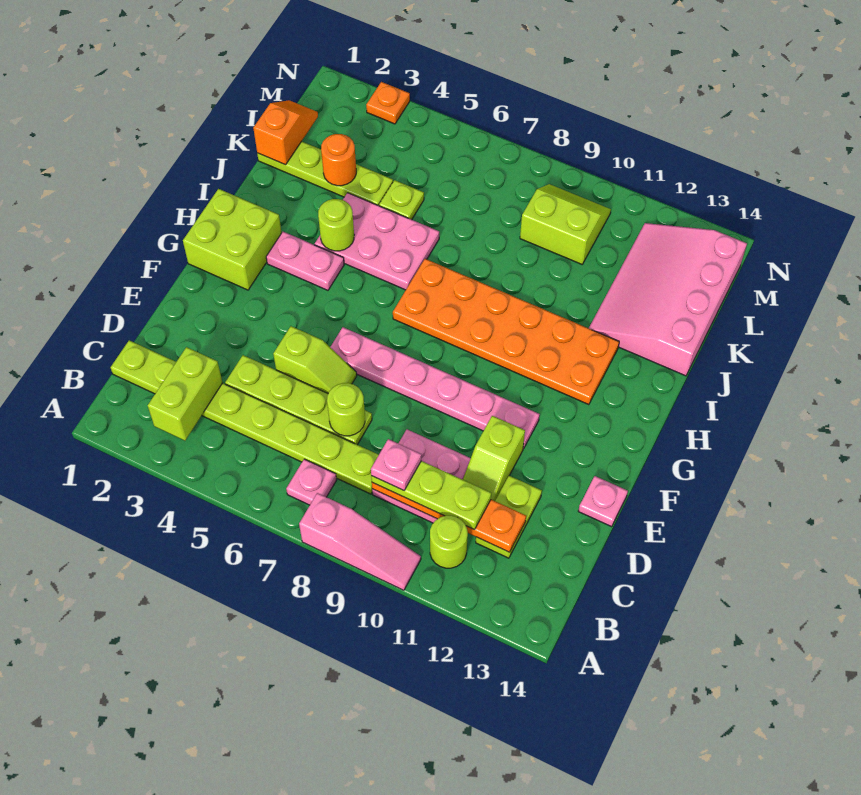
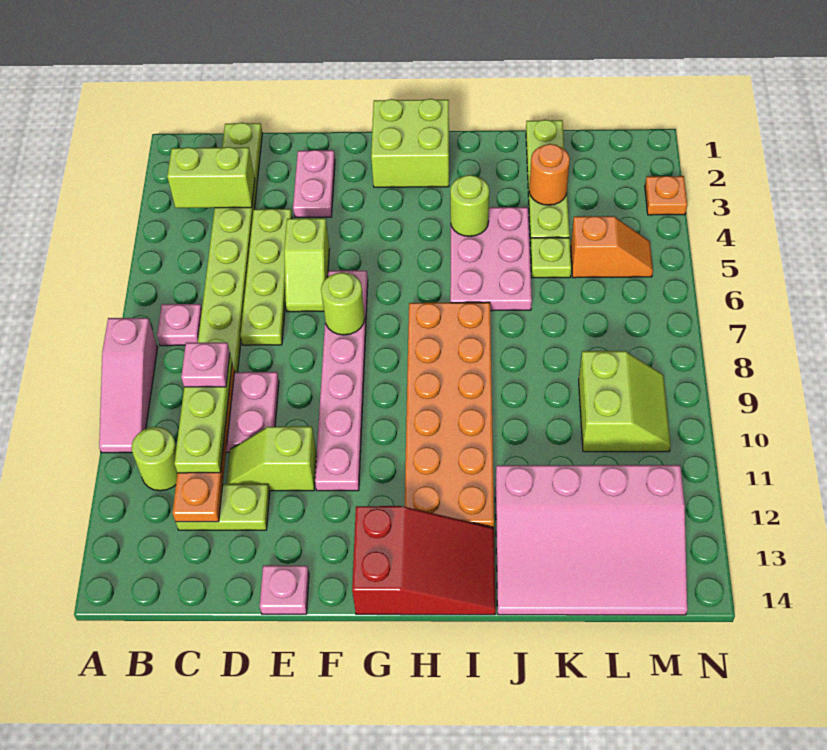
lime 1x1 round brick [327,383,365,436] -> lime 1x1 round brick moved to [321,272,365,335]
none -> red 2x3 slope [352,506,496,615]
pink 1x2 plate [266,232,344,290] -> pink 1x2 plate moved to [293,150,335,217]
pink 3x4 slope [589,223,747,376] -> pink 3x4 slope turned to [495,465,687,615]
orange 1x2 slope [253,100,318,165] -> orange 1x2 slope moved to [571,216,653,278]

